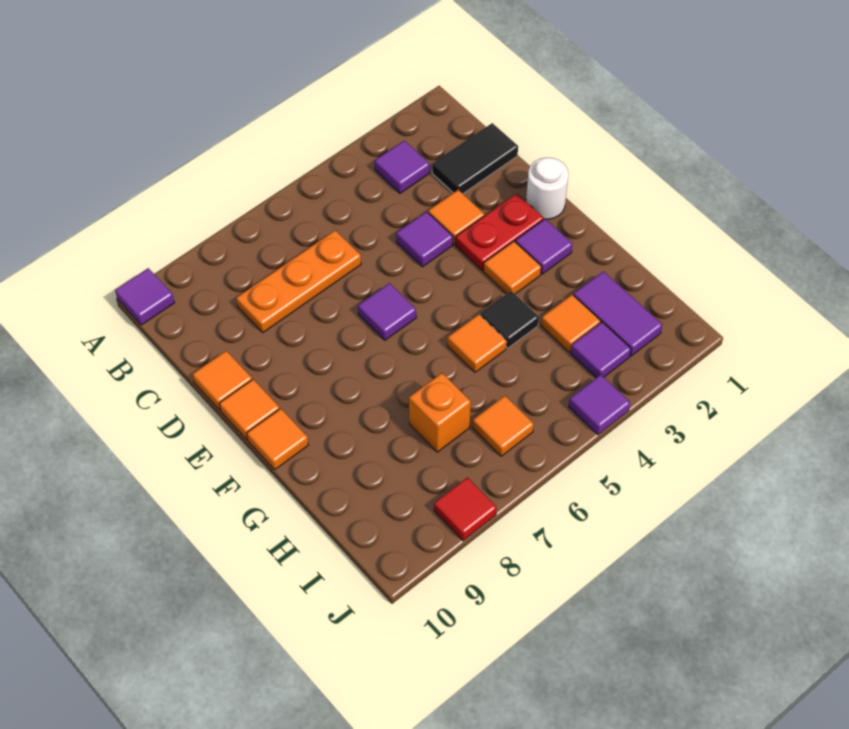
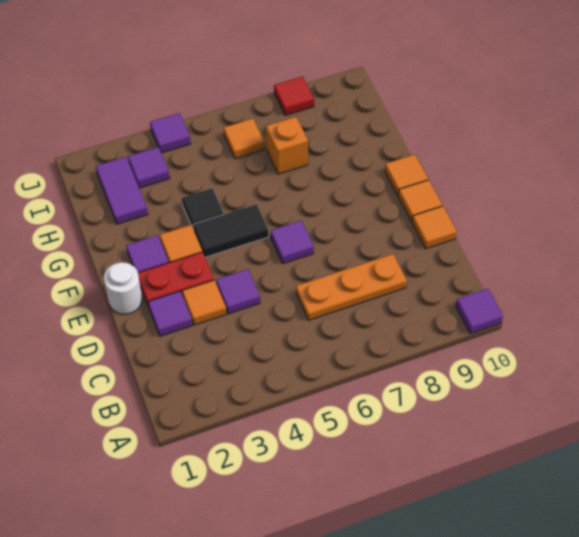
purple 1x1 tile [375,140,430,193] -> purple 1x1 tile moved to [148,291,193,336]
black 1x2 tile [432,123,518,194] -> black 1x2 tile moved to [193,204,269,257]
orange 1x1 tile [447,314,507,372] -> none
orange 1x1 tile [541,295,601,352] -> none

